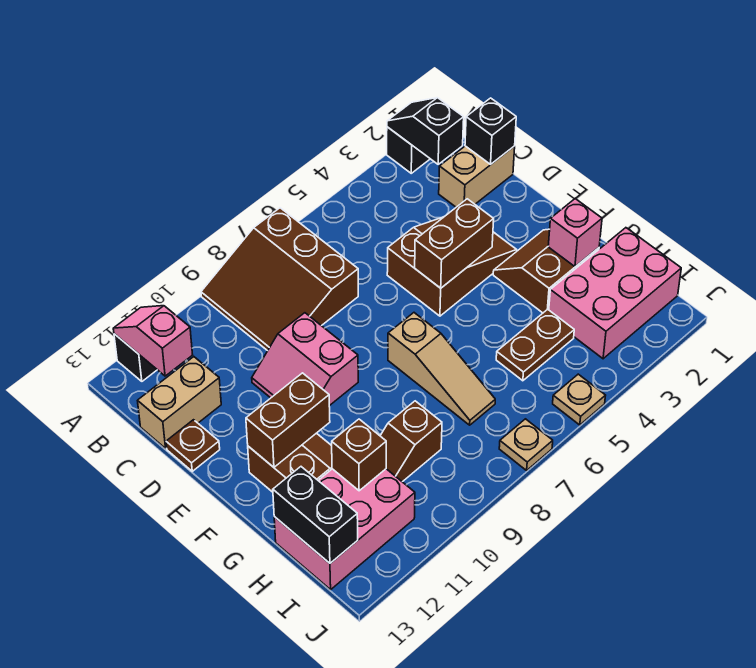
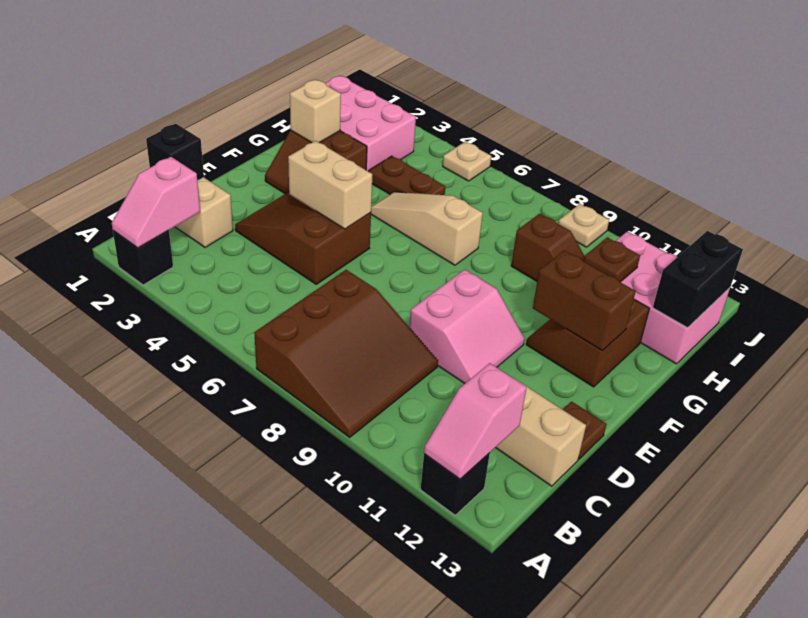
black 1x2 slope [387,98,464,164] -> pink 1x2 slope [112,157,200,248]
brown 1x2 brick [415,199,494,288] -> tan 1x2 brick [288,141,372,229]
tan 1x3 slope [388,313,495,425] -> tan 1x3 slope turned to [371,192,483,265]
pink 1x1 brick [548,199,602,267] -> tan 1x1 brick [290,79,341,143]
brown 1x1 brick [332,419,386,491] -> brown 1x1 plate [584,238,640,282]
tan 1x1 plate [499,419,553,470] -> tan 1x1 plate moved to [559,204,609,247]

